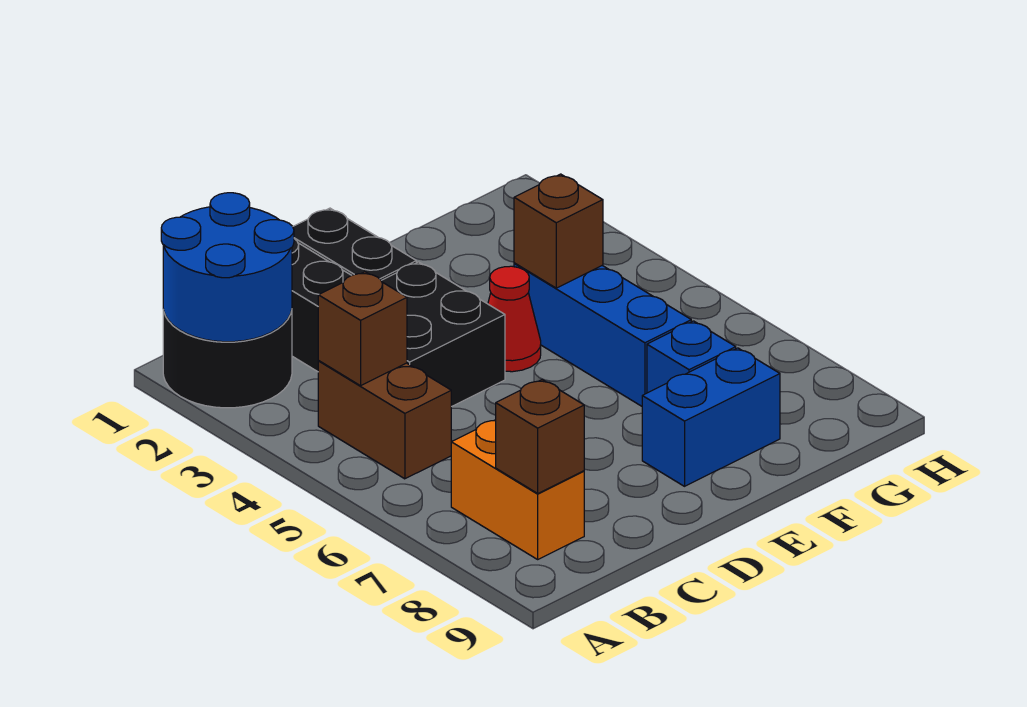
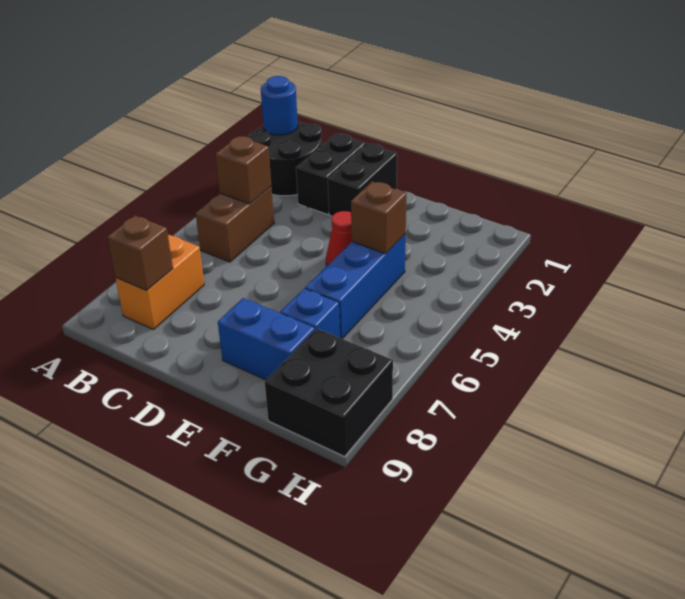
blue 2x2 round brick [161,193,294,342] -> blue 1x1 round brick [261,76,298,135]
black 2x2 brick [381,262,505,407] -> black 2x2 brick moved to [265,328,393,456]

